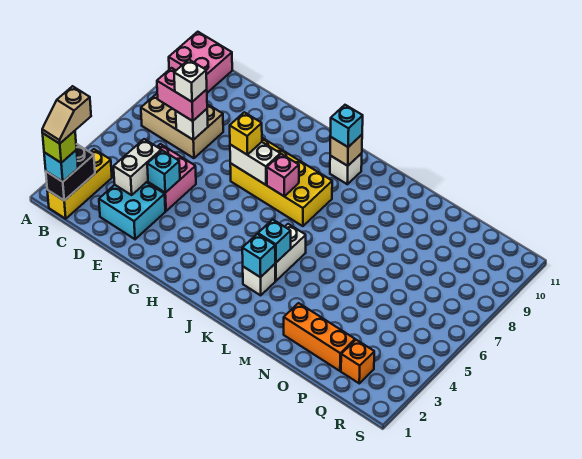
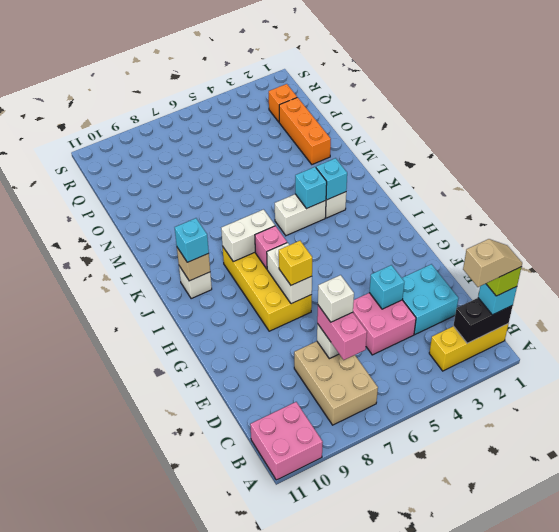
white 1x2 brick [113,139,161,195] -> white 1x2 brick moved to [221,210,275,262]

